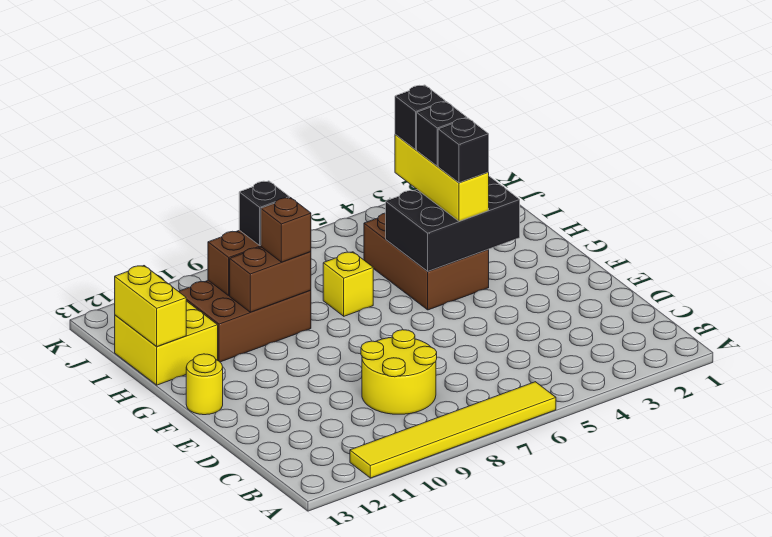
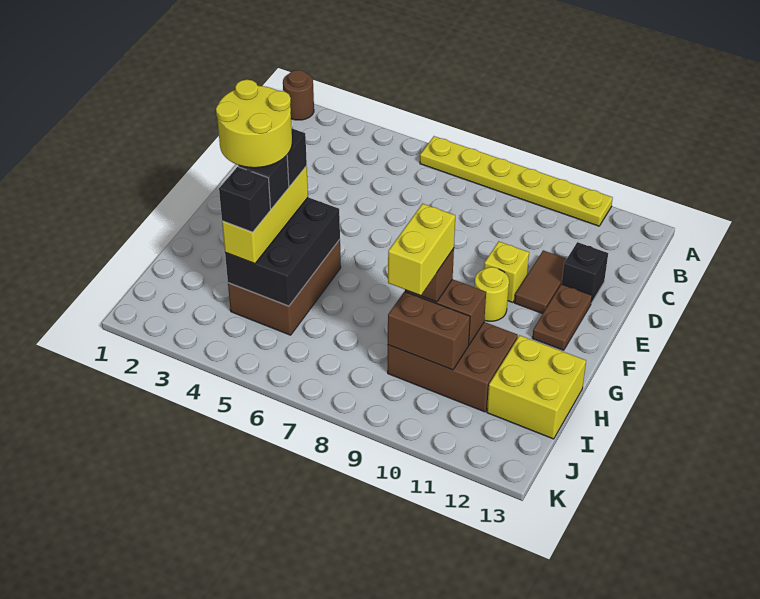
none -> brown 1x1 round brick [283,70,314,120]
yellow 1x6 tile [350,382,556,478] -> yellow 1x6 plate [420,136,613,226]
yellow 2x2 round brick [361,330,437,414] -> yellow 2x2 round brick moved to [216,80,292,168]
none -> brown 1x2 tile [515,250,566,314]
none -> brown 1x2 plate [532,284,592,350]
yellow 1x1 round brick [186,354,223,415] -> yellow 1x1 round brick moved to [475,267,509,321]
black 2x3 brick [386,176,520,271] -> black 2x3 brick turned to [225,197,340,306]
yellow 1x1 brick [323,252,373,316] -> yellow 1x1 brick moved to [484,242,529,302]
yellow 1x2 brick [115,266,186,347] -> yellow 1x2 brick moved to [388,204,455,295]
black 1x1 brick [239,181,290,246] -> black 1x1 brick moved to [562,242,608,303]

